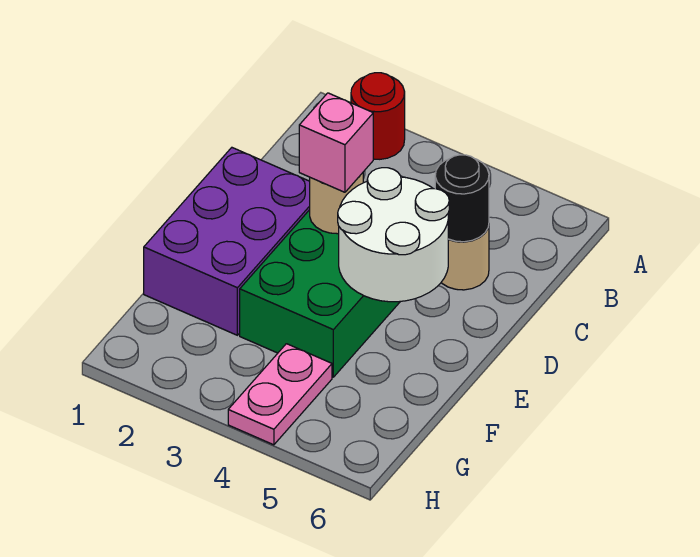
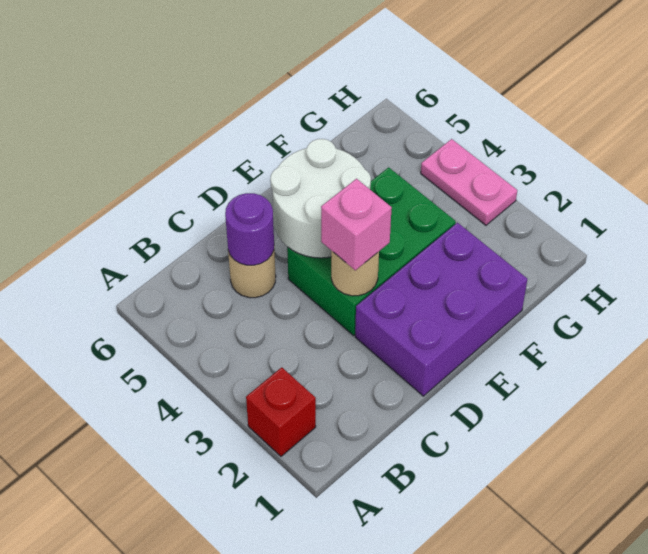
red 1x1 round brick [351,73,405,159] -> red 1x1 brick [246,367,316,456]
black 1x1 round brick [435,155,489,242] -> purple 1x1 round brick [225,193,274,265]
pink 1x2 plate [228,344,332,445] -> pink 1x2 plate turned to [421,139,517,225]

